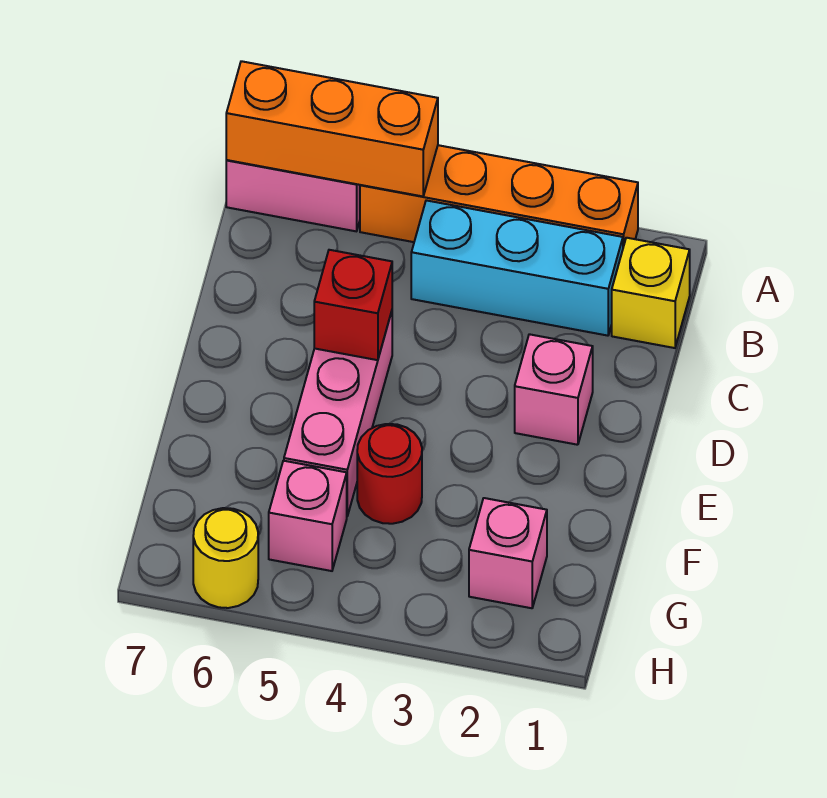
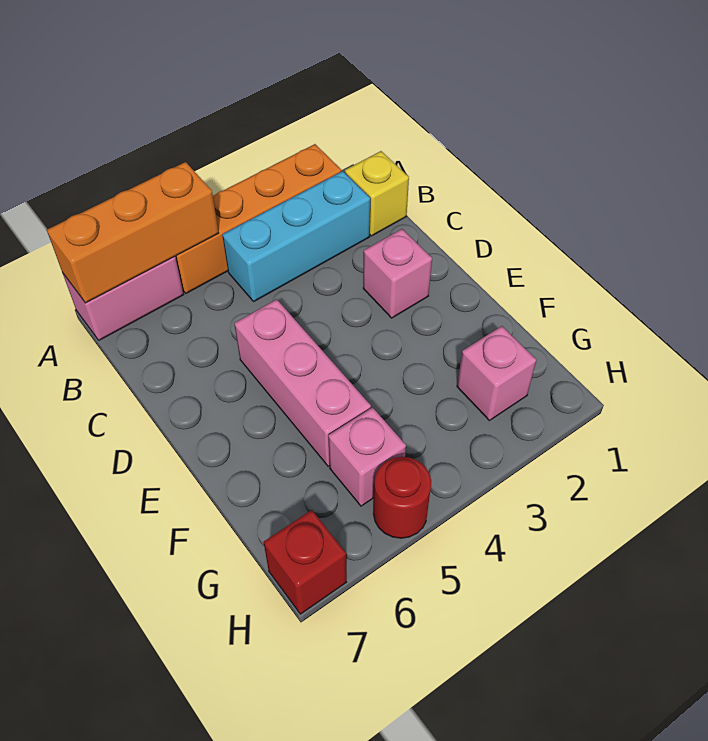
red 1x1 brick [314,250,392,360] -> red 1x1 brick moved to [264,510,347,614]
red 1x1 round brick [357,424,422,524] -> red 1x1 round brick moved to [373,457,431,538]
yellow 1x1 round brick [193,508,258,608] -> none

